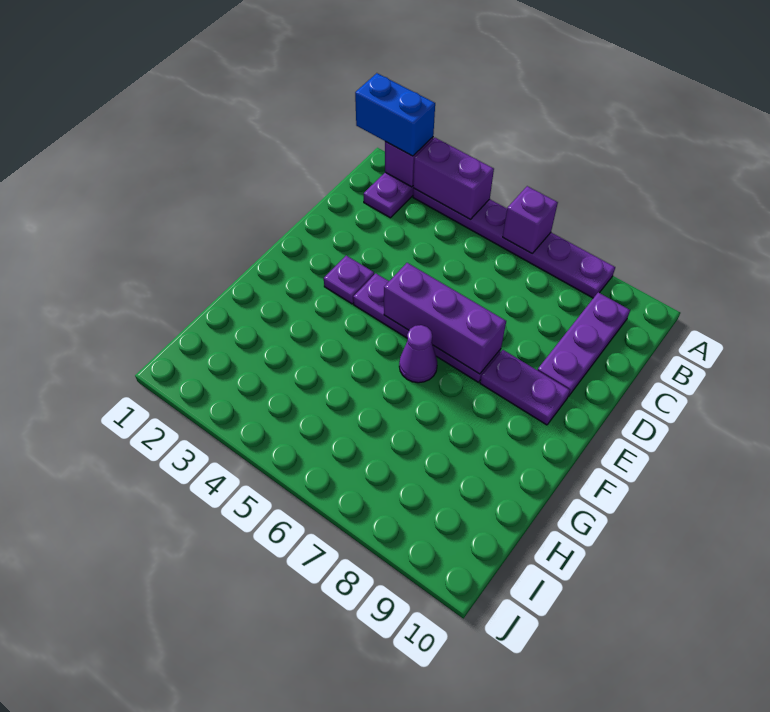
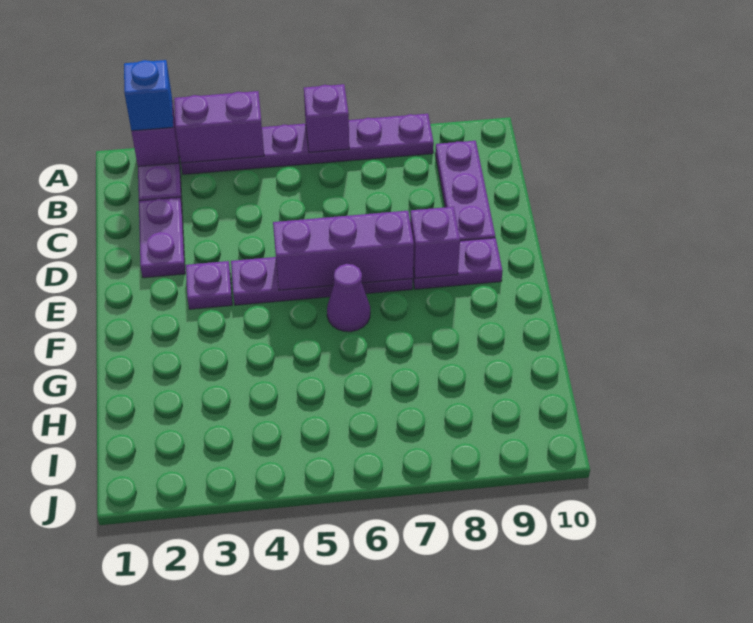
blue 1x2 brick [355,73,435,156] -> blue 1x1 brick [124,60,173,131]
none -> purple 1x2 plate [139,197,185,278]
none -> purple 1x1 brick [410,207,460,278]

